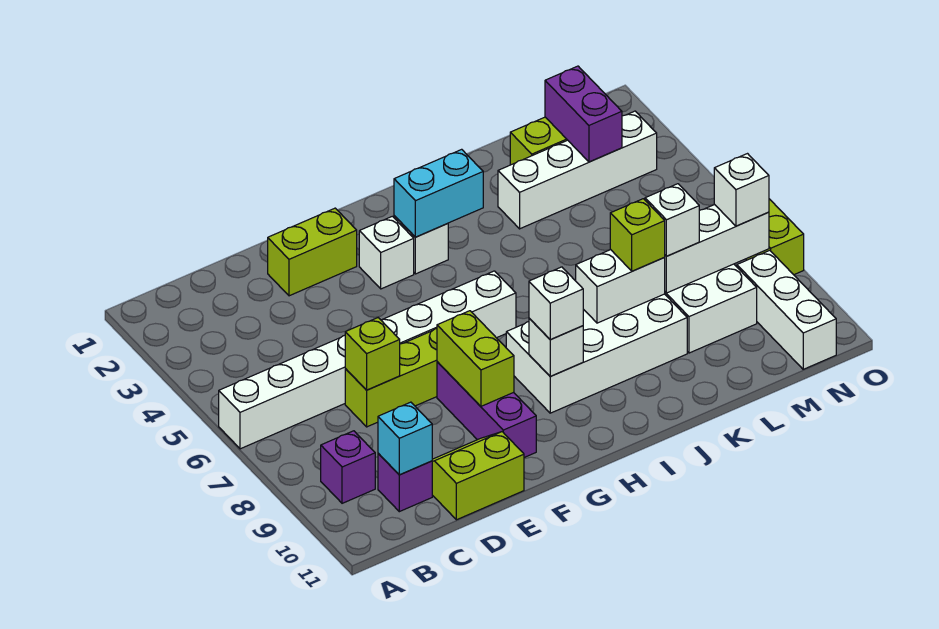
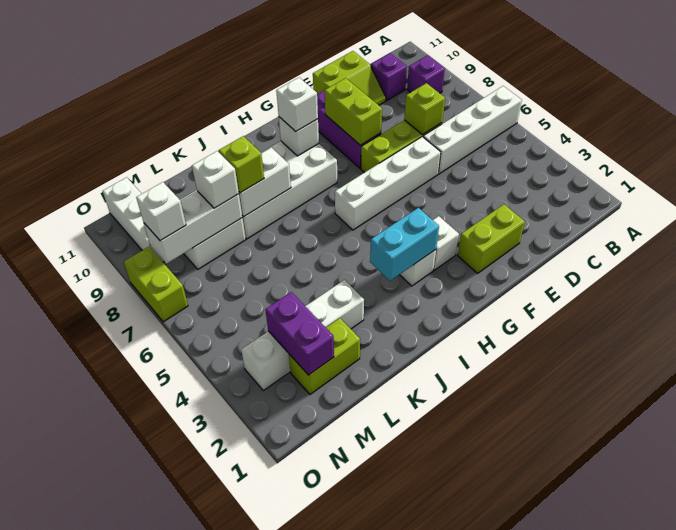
cyan 1x1 brick [378,402,432,475] -> none

